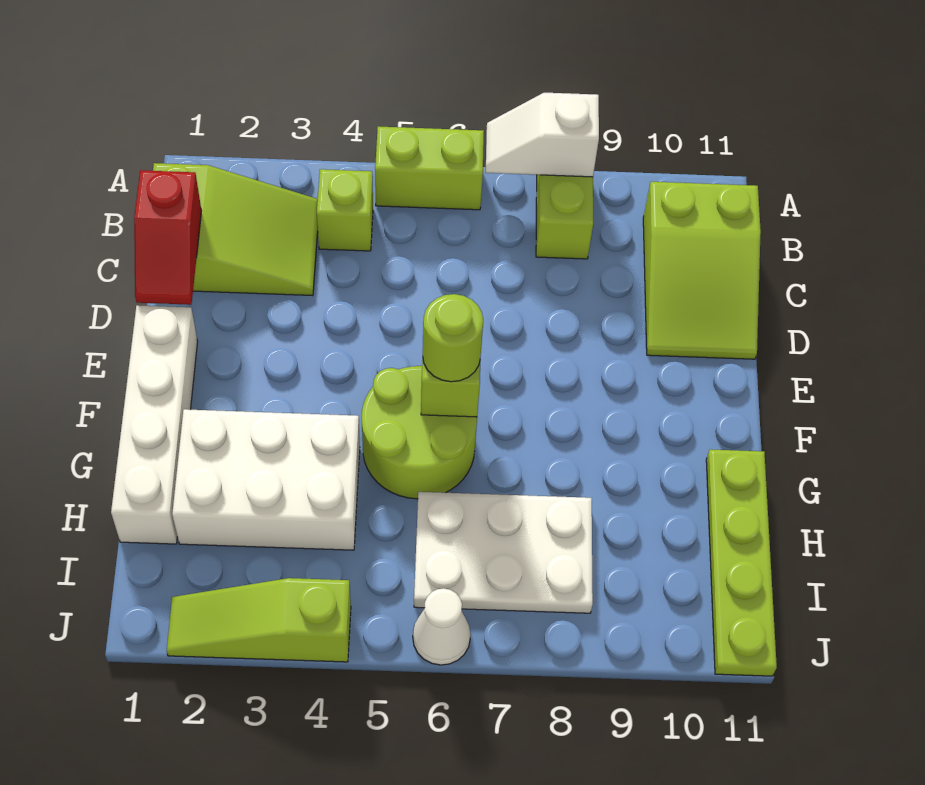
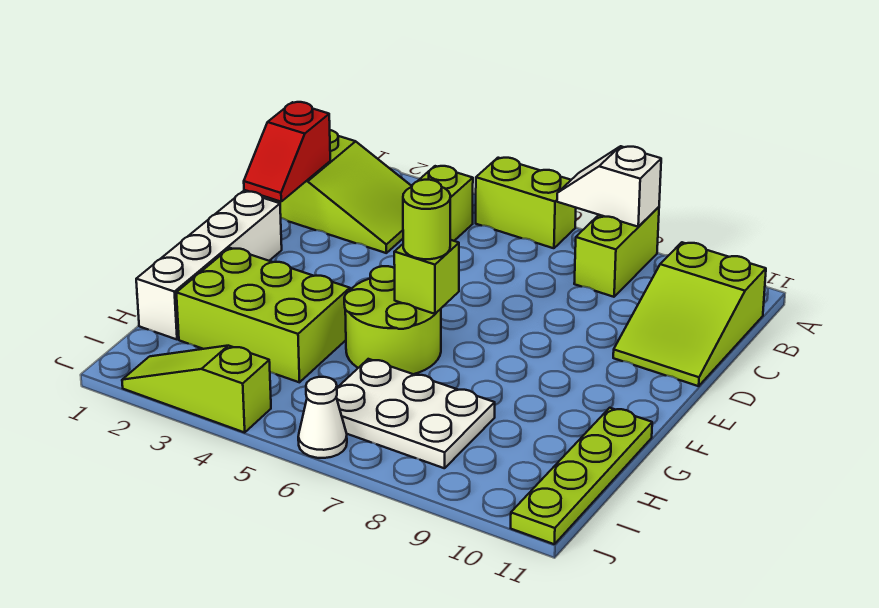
white 2x3 brick [172,409,360,550] -> lime 2x3 brick [176,248,350,382]

